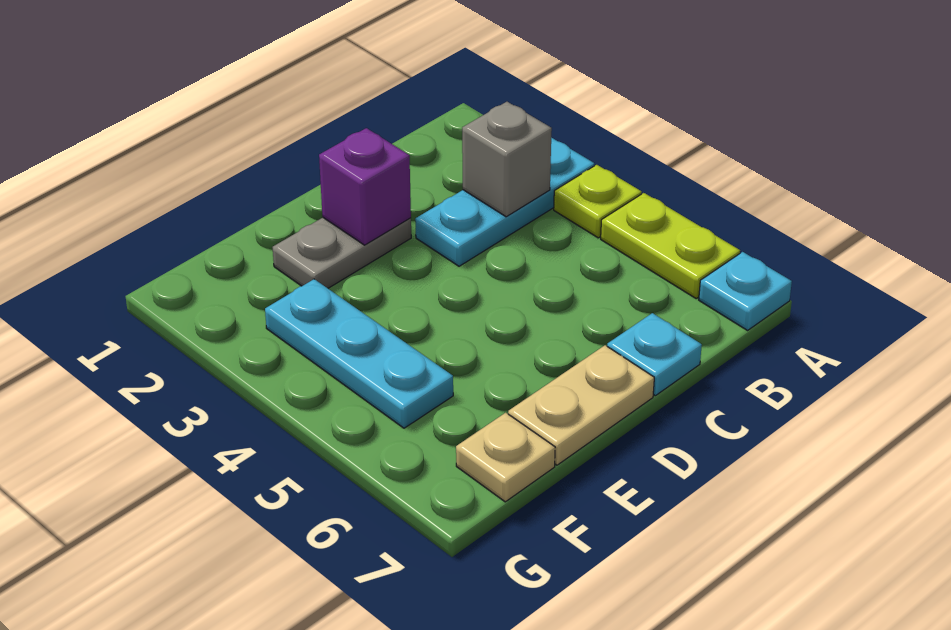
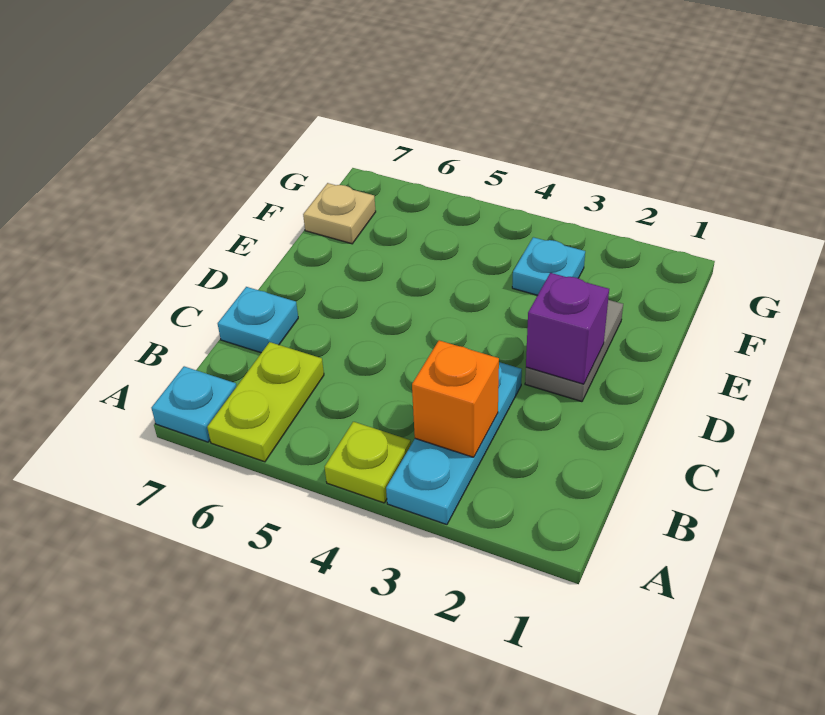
lime 1x2 plate [601,193,740,298] -> lime 1x2 plate turned to [207,342,324,462]
grey 1x1 brick [462,102,552,217] -> orange 1x1 brick [412,340,499,457]
tan 1x2 plate [508,345,654,465] -> none
cyan 1x3 plate [265,279,453,428] -> cyan 1x1 plate [512,237,585,295]

